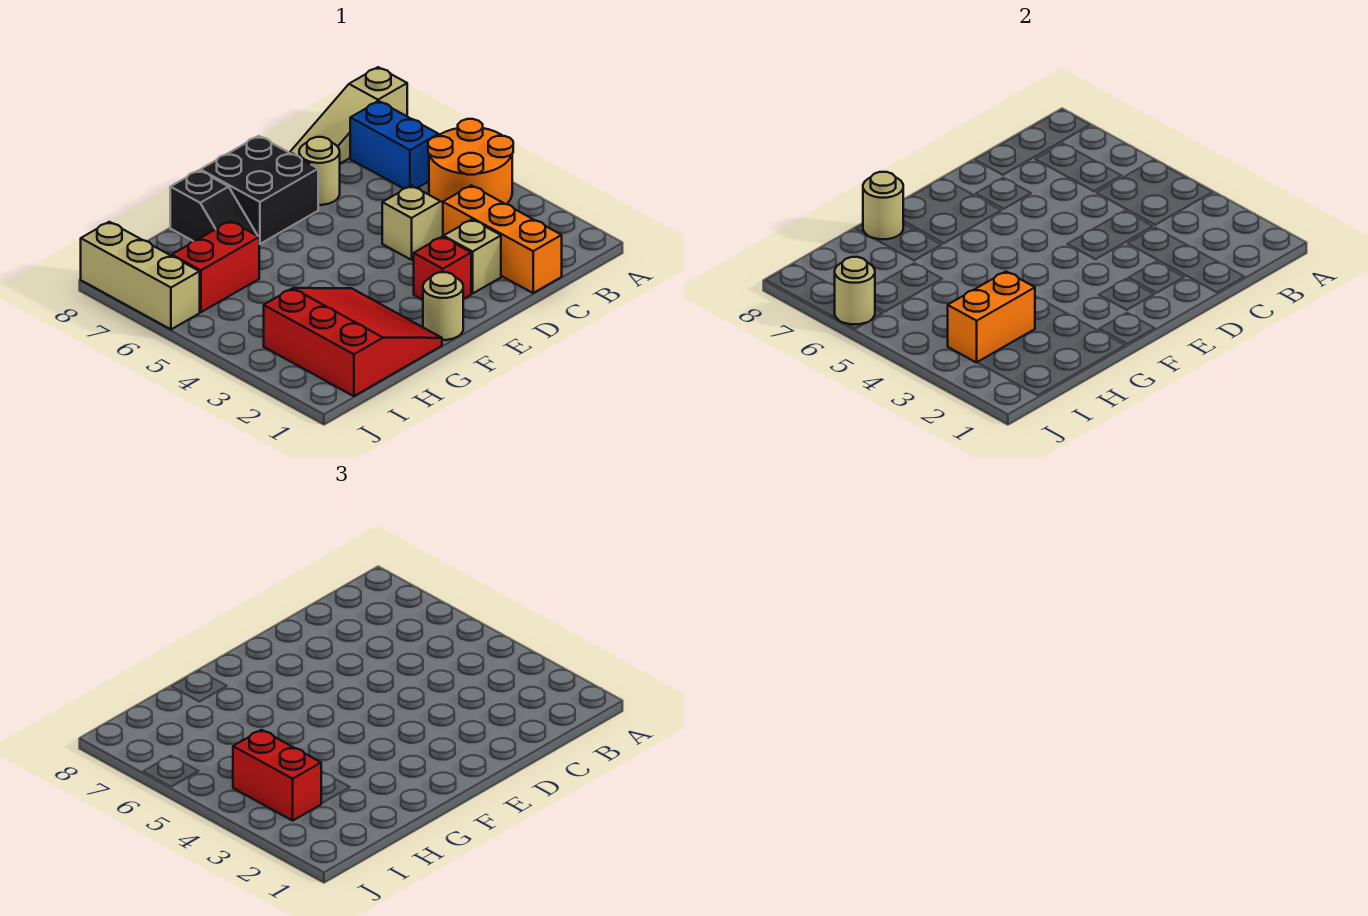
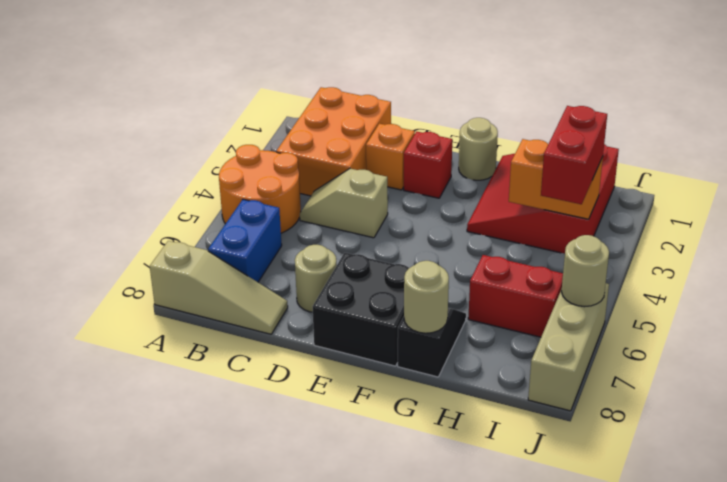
orange 1x3 brick [443,185,562,293] -> orange 2x3 brick [276,87,391,196]
tan 1x1 brick [444,220,501,293] -> orange 1x1 brick [366,124,415,190]

